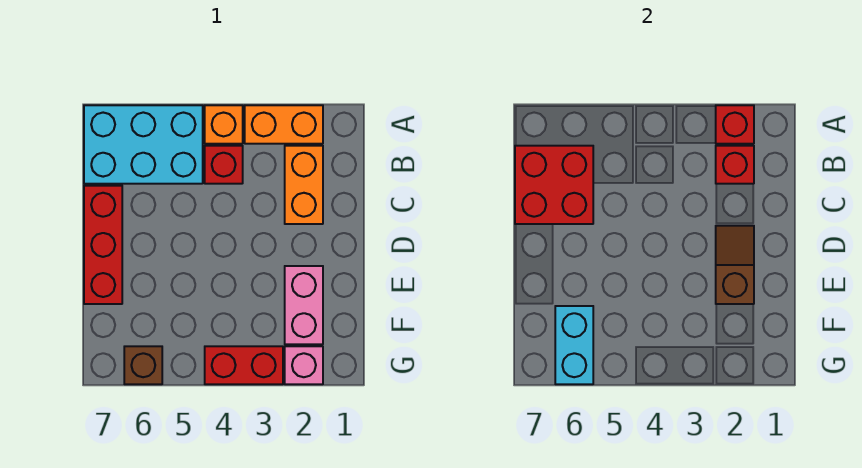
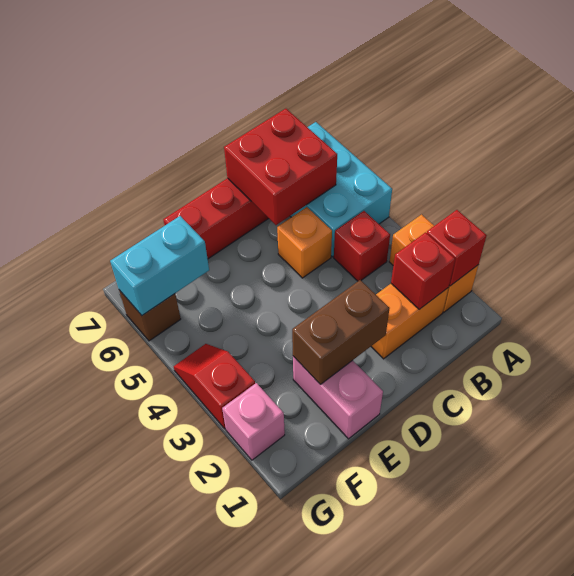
orange 1x1 brick [205,105,243,144] -> orange 1x1 brick moved to [277,207,332,278]
brown 1x2 slope [716,226,754,304] -> brown 1x2 brick [292,280,390,384]
pink 1x2 brick [285,266,323,344] -> pink 1x2 brick turned to [293,356,383,439]
red 1x2 brick [205,346,283,384] -> red 1x2 slope [174,344,255,429]

